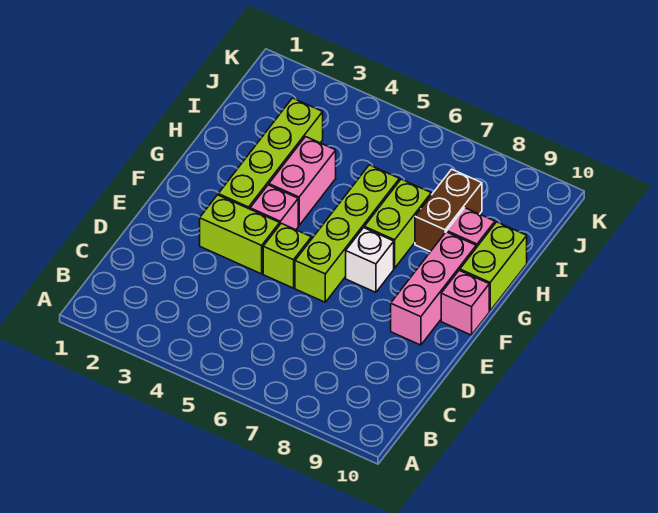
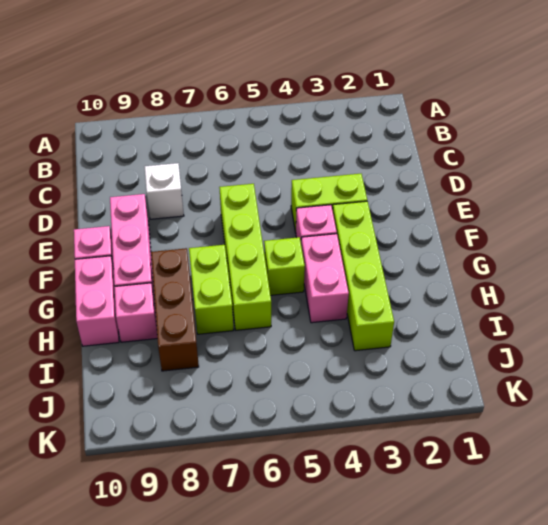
lime 1x1 brick [263,223,311,288] -> lime 1x1 brick moved to [264,237,305,295]
white 1x1 brick [346,228,394,292] -> white 1x1 brick moved to [145,163,184,219]
lime 1x2 brick [460,222,527,311] -> pink 1x2 brick [75,256,119,346]
brown 1x2 brick [415,169,482,252] -> brown 1x3 brick [151,248,199,371]

